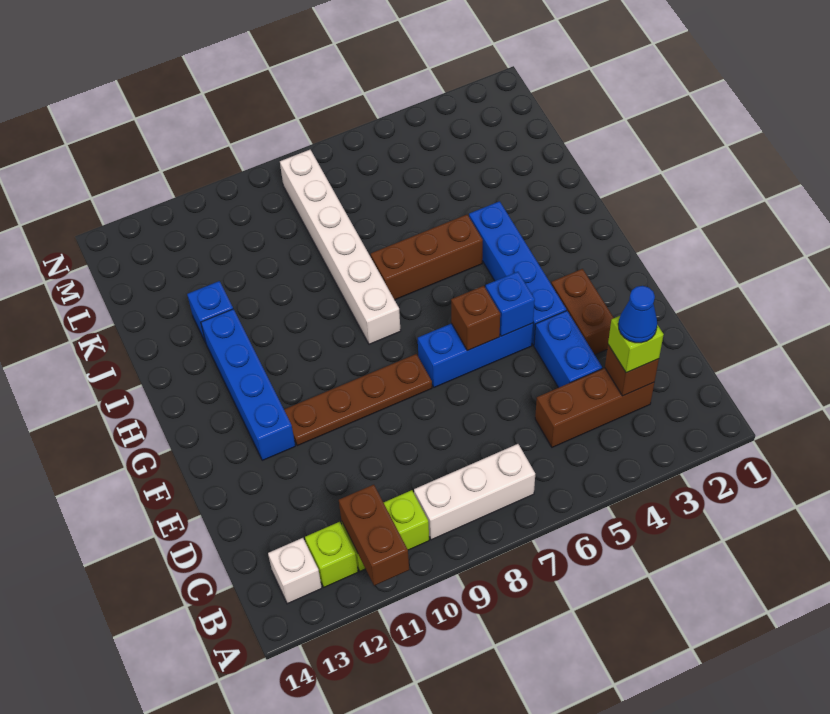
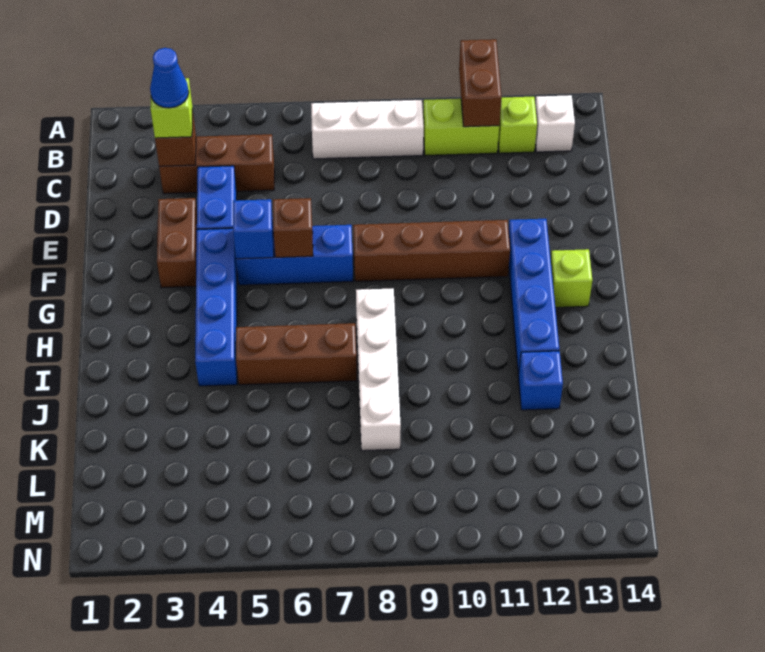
brown 1x4 plate [284,354,432,446] -> brown 1x4 brick [353,220,510,281]
none -> lime 1x1 brick [551,249,592,307]
white 1x6 brick [280,150,401,344] -> white 1x4 brick [356,288,401,451]

